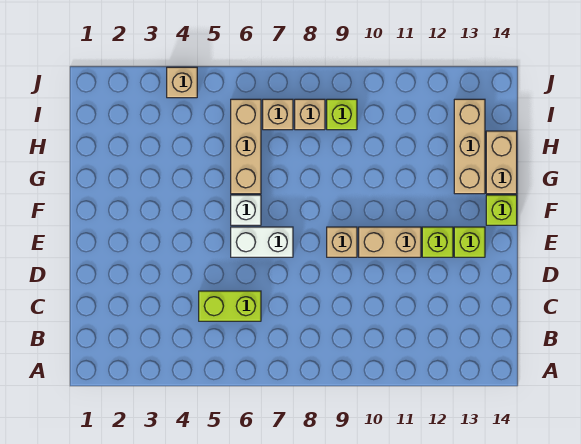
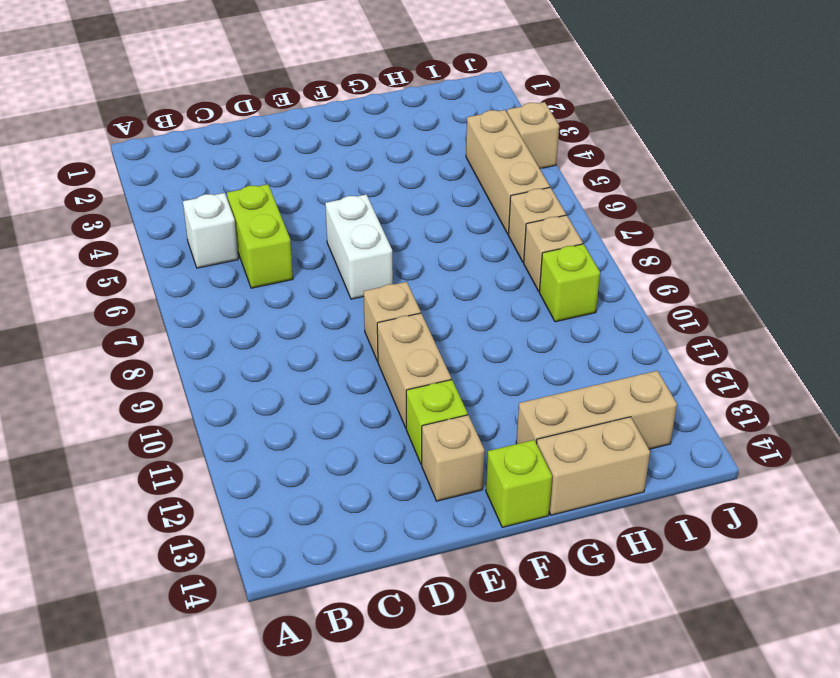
lime 1x1 brick [454,227,485,257] -> tan 1x1 brick [422,415,484,501]
white 1x1 brick [231,195,261,225] -> white 1x1 brick moved to [183,193,238,268]
tan 1x3 brick [231,99,261,194] -> tan 1x3 brick turned to [466,110,550,234]

